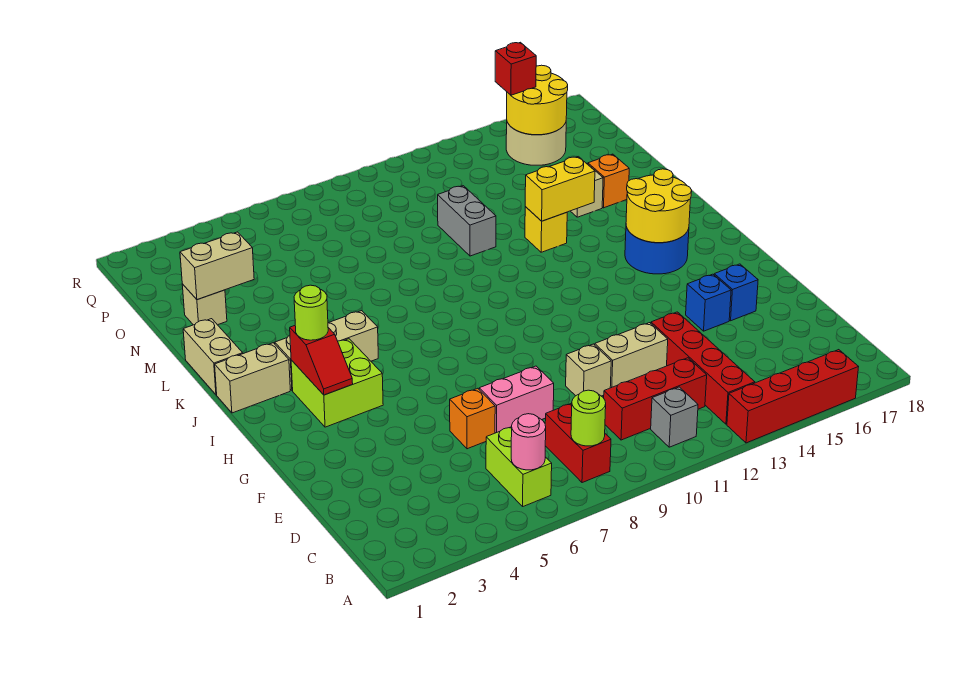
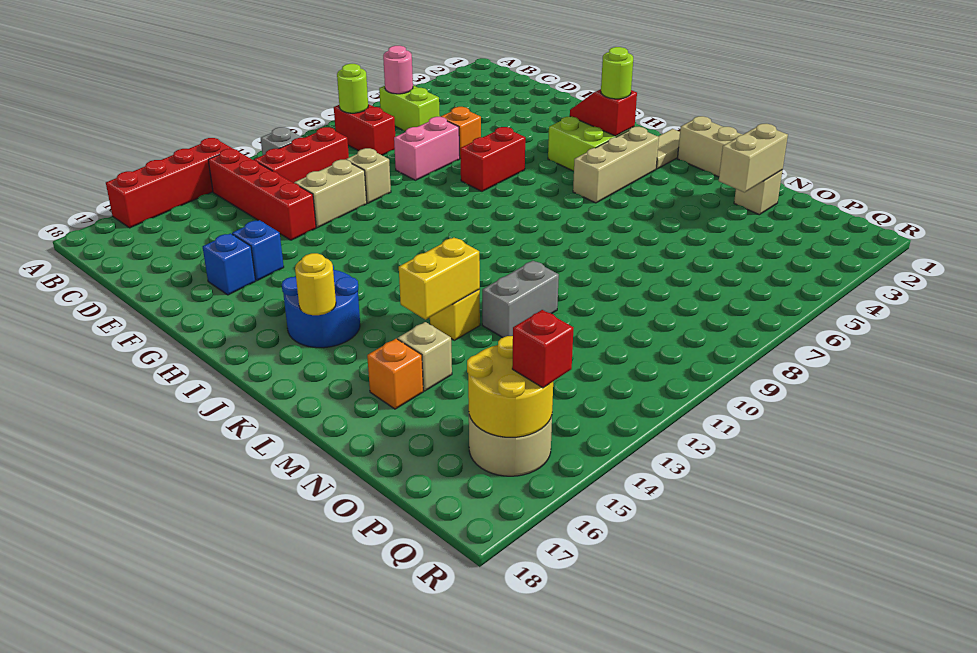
none -> red 1x2 brick [460,127,525,191]
yellow 2x2 round brick [626,169,692,243] -> yellow 1x1 round brick [295,253,336,315]
tan 1x2 brick [215,343,290,413] -> tan 1x2 tile [656,129,680,169]
grey 1x2 brick [438,186,496,256] -> grey 1x2 brick turned to [482,261,559,338]

